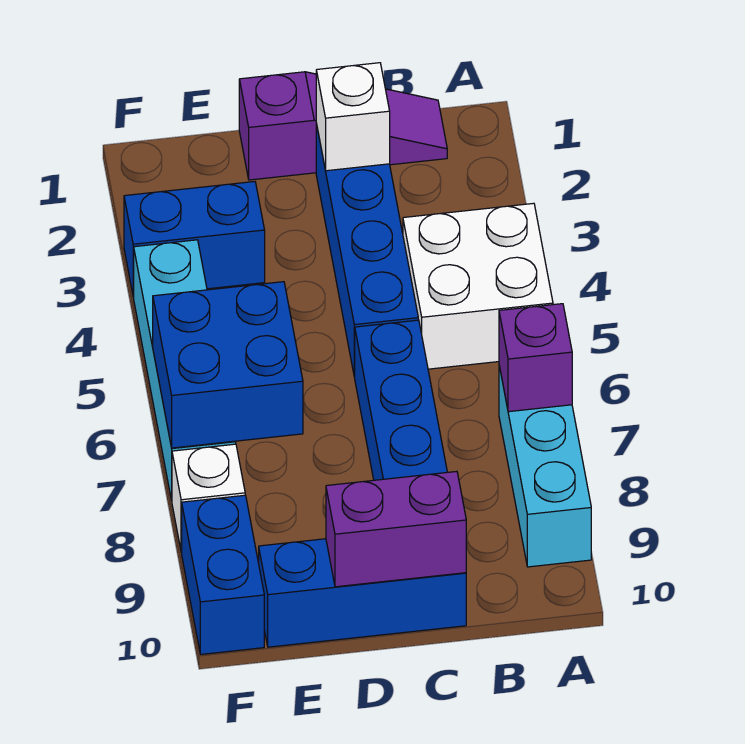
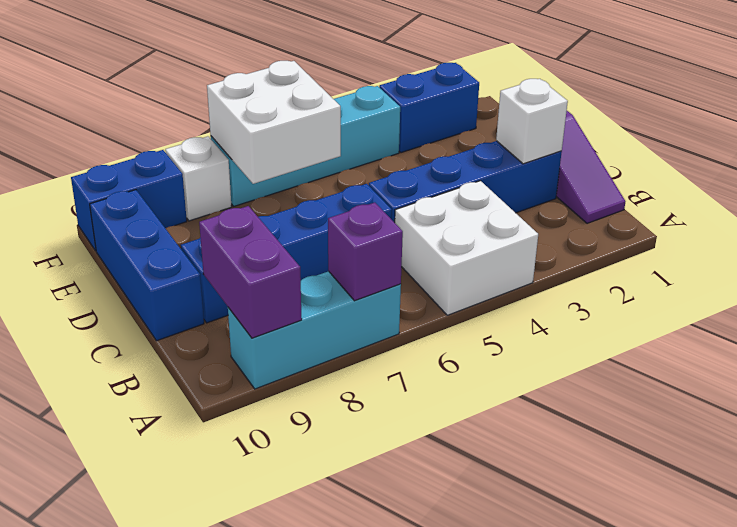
purple 1x2 brick [326,471,466,587] -> purple 1x2 brick moved to [199,206,302,338]
blue 1x2 brick [124,182,265,296] -> blue 1x2 brick turned to [379,63,479,153]
blue 2x2 brick [153,282,303,448] -> white 2x2 brick [207,61,341,184]

